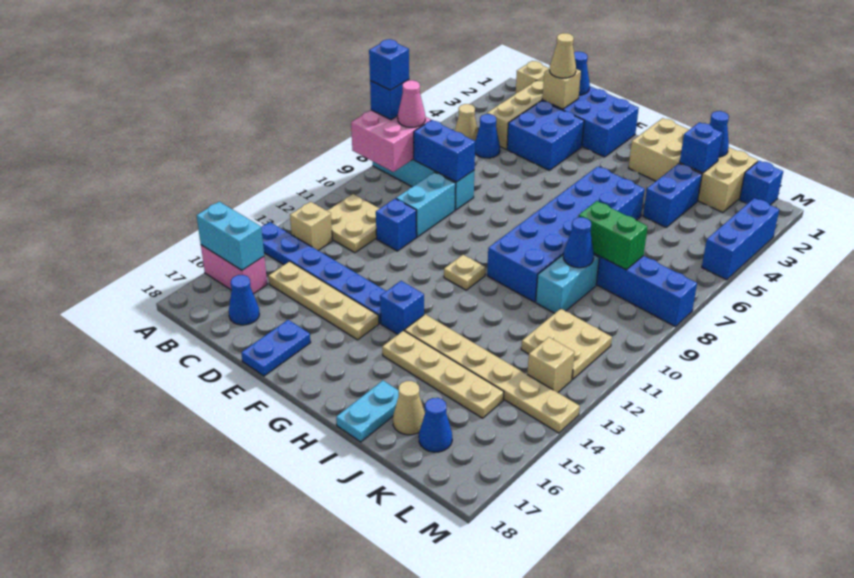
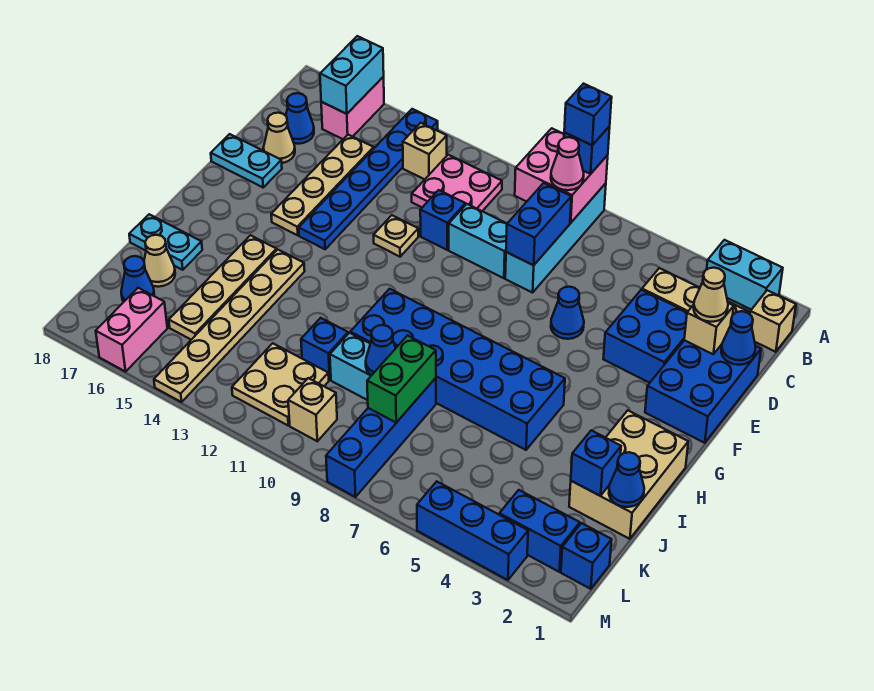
none -> cyan 1x2 brick [707,240,783,310]
tan 1x1 cone [455,104,478,141] -> tan 1x1 cone moved to [263,113,295,163]
tan 2x2 plate [327,194,380,253] -> pink 2x2 plate [412,155,502,211]
blue 1x1 cone [475,114,500,158] -> blue 1x1 cone moved to [551,287,584,339]
blue 1x2 plate [241,320,311,376] -> cyan 1x2 plate [211,134,282,187]
tan 1x1 plate [444,255,485,290] -> tan 1x1 plate moved to [374,215,418,257]
blue 1x1 brick [380,281,424,334] -> blue 1x1 brick moved to [301,318,348,380]
tan 2x4 brick [629,118,758,213] -> tan 2x3 brick [569,411,688,539]
blue 1x2 brick [643,164,702,227] -> blue 1x2 brick moved to [499,490,580,572]
tan 1x1 brick [527,337,575,393] -> tan 1x1 brick moved to [288,378,337,441]
none -> pink 1x2 brick [96,288,167,372]

